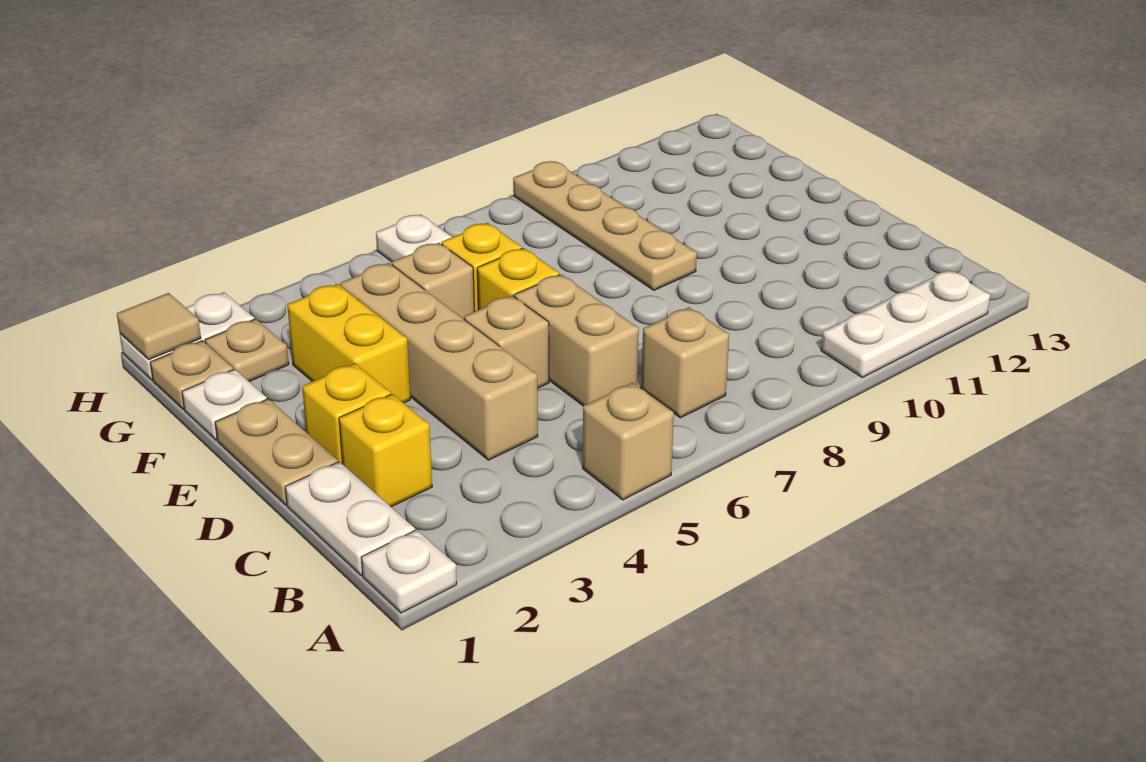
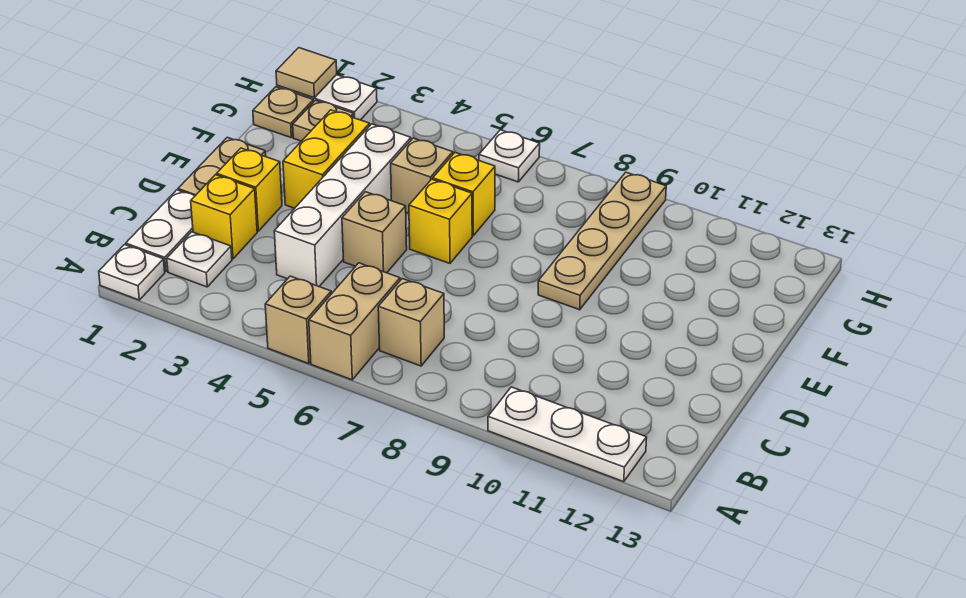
tan 1x4 brick [340,263,538,460] -> white 1x4 brick [274,124,411,286]
tan 1x2 brick [514,274,639,406] -> tan 1x2 brick moved to [309,263,400,380]
white 1x1 plate [182,369,267,440] -> white 1x1 plate moved to [167,232,232,287]

